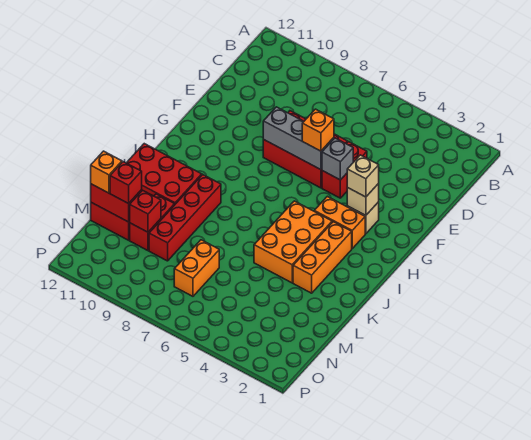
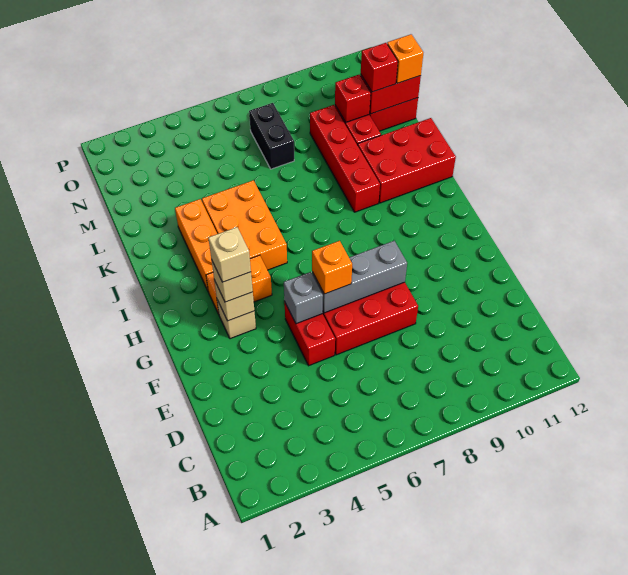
none -> tan 1x1 brick [208,227,251,282]
orange 1x2 brick [174,240,219,296] -> black 1x2 brick [249,103,294,169]

